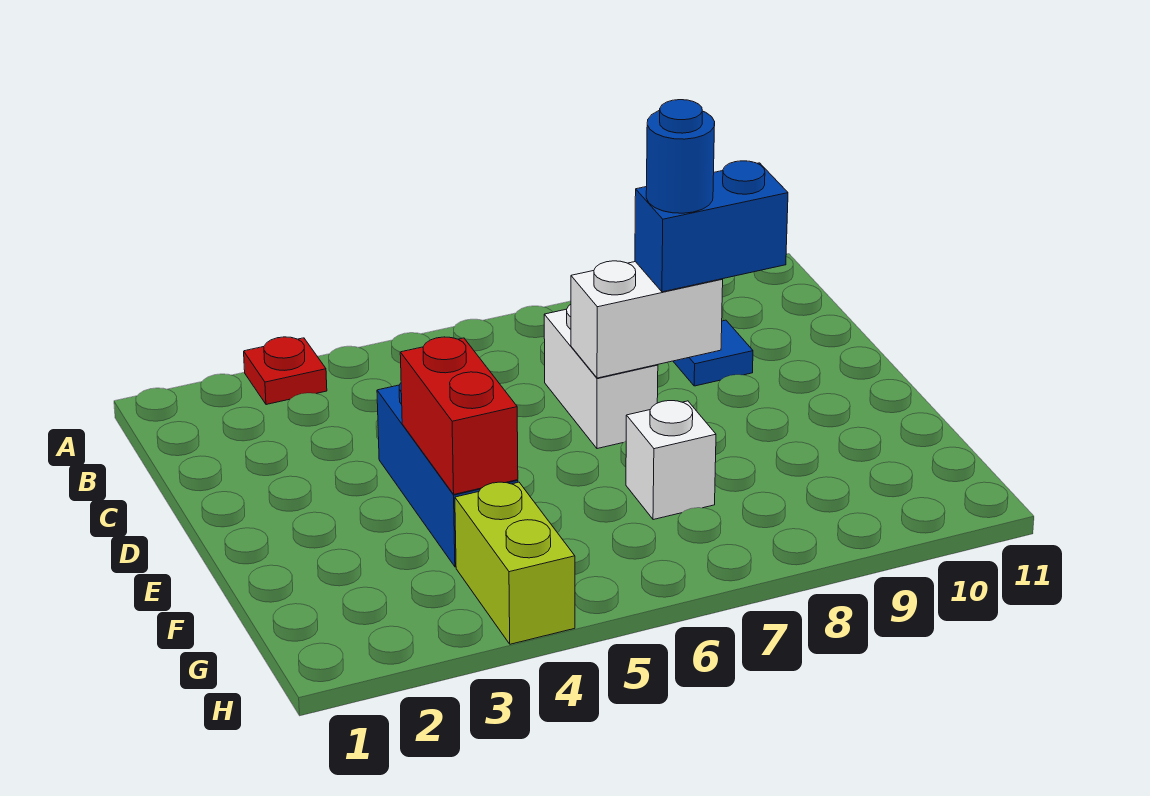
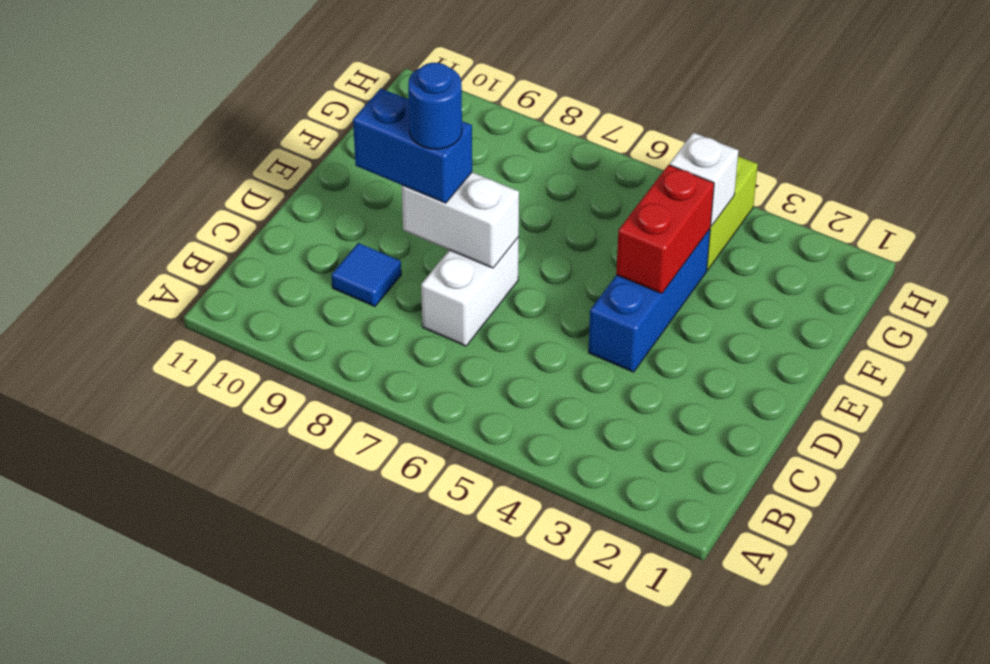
red 1x1 plate [244,337,327,405] -> none
white 1x1 brick [626,401,716,520] -> white 1x1 brick moved to [670,133,739,226]

